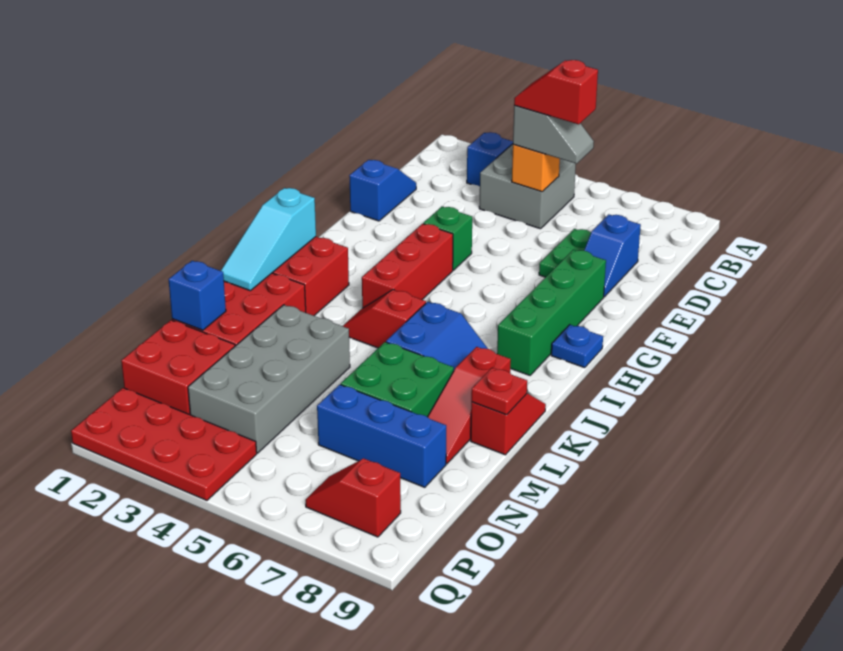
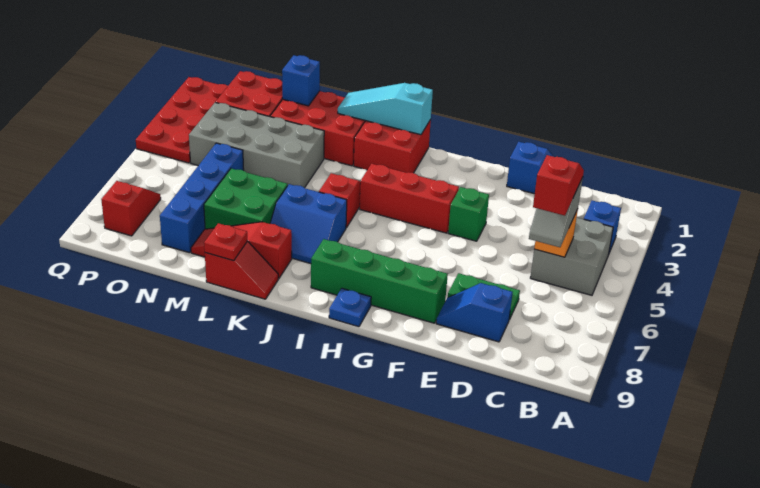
blue 1x3 brick [317,385,446,487] -> blue 1x4 brick [160,143,244,253]

